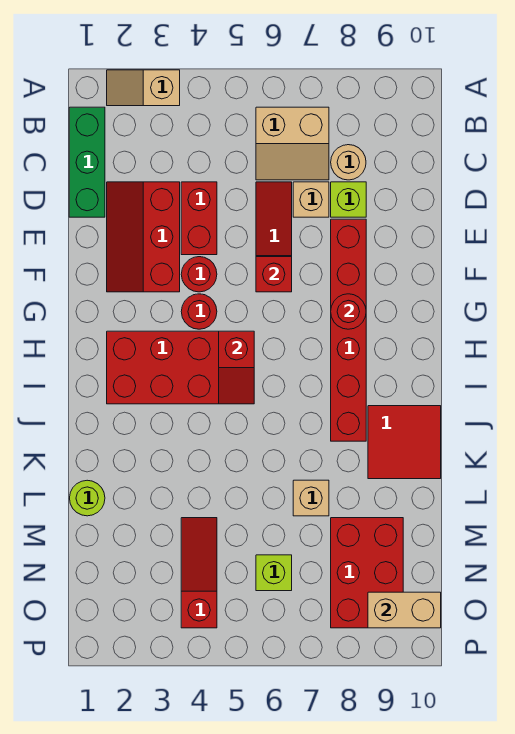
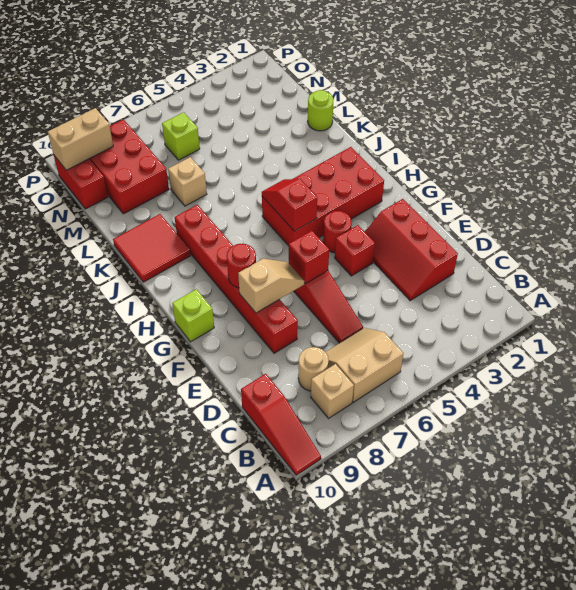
tan 1x2 slope [107,70,180,106] -> tan 1x2 slope moved to [238,259,304,313]
green 1x3 brick [69,107,105,217] -> none
red 2x3 slope [107,182,180,292] -> red 2x3 slope turned to [365,199,458,301]
red 1x2 brick [181,182,217,255] -> red 1x2 brick moved to [54,156,108,209]
tan 1x1 brick [293,182,329,217] -> tan 1x1 brick moved to [311,364,354,418]
lime 1x1 brick [331,182,366,217] -> lime 1x1 brick moved to [172,289,214,342]
red 1x1 round brick [181,257,217,292] -> red 1x1 brick [335,225,375,276]
red 1x3 slope [181,518,217,628] -> red 1x3 slope moved to [241,374,321,475]

